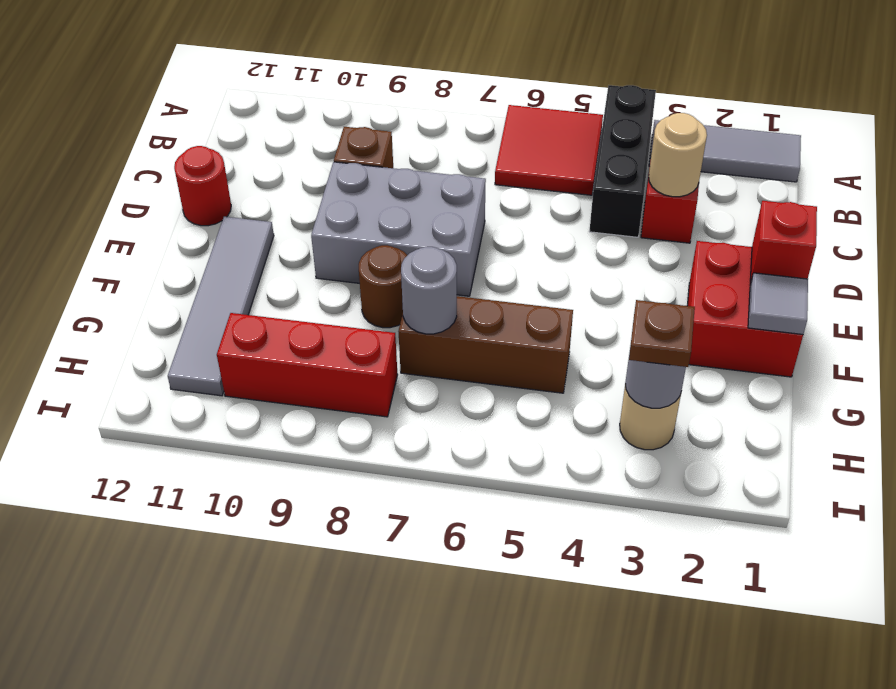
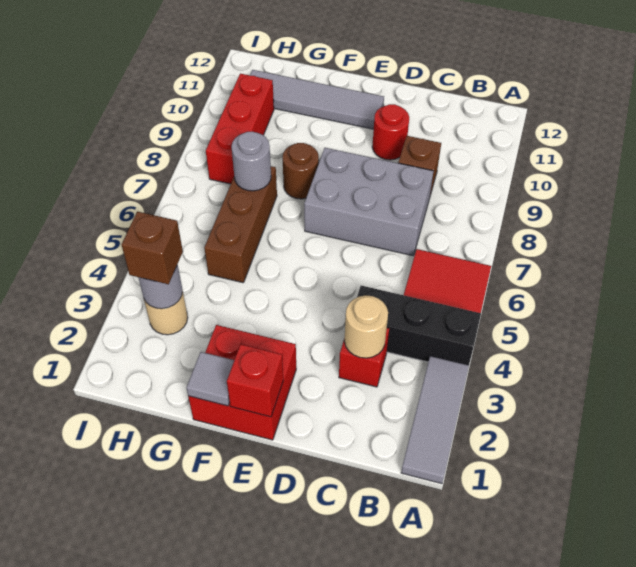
grey 2x3 brick [311,162,486,296] -> grey 2x3 brick turned to [304,148,434,256]
red 1x1 round brick [174,146,231,226] -> red 1x1 round brick moved to [372,104,409,160]
brown 1x1 plate [629,300,695,367] -> brown 1x1 brick [122,211,183,284]

